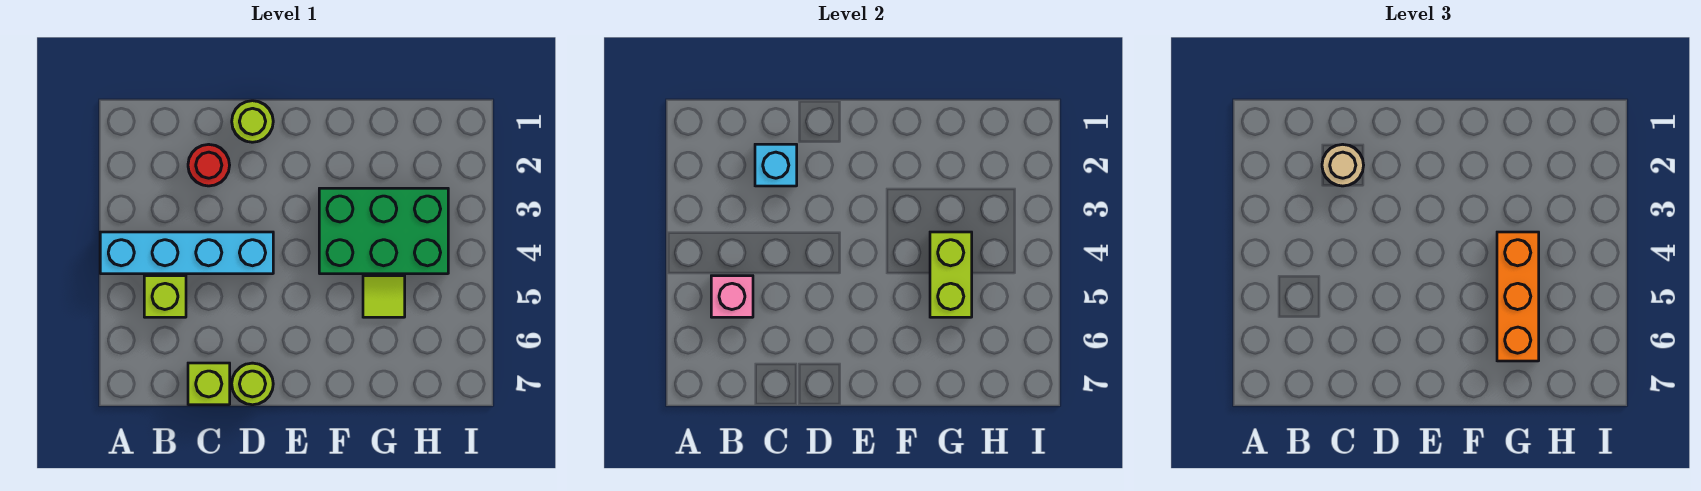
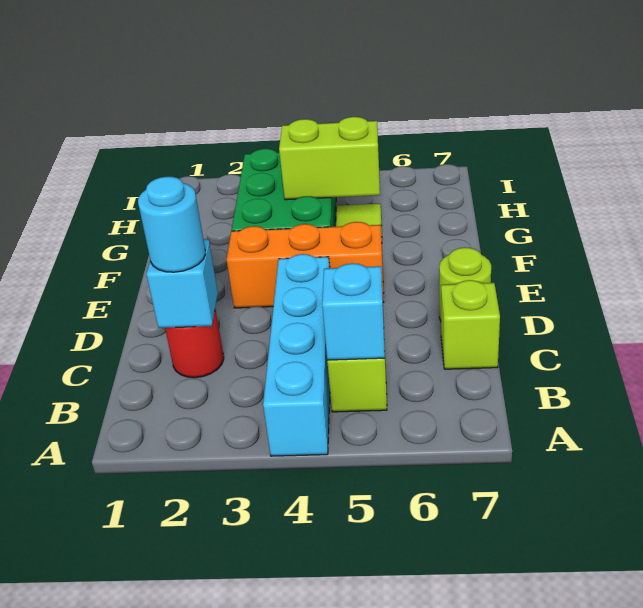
pink 1x1 brick [711,276,753,317] -> cyan 1x1 brick [322,263,385,360]
tan 1x1 round brick [1322,144,1364,186] -> cyan 1x1 round brick [138,177,206,272]
lime 1x1 round brick [232,101,273,142] -> none
orange 1x3 brick [1497,232,1539,361] -> orange 1x3 brick moved to [226,222,384,308]

